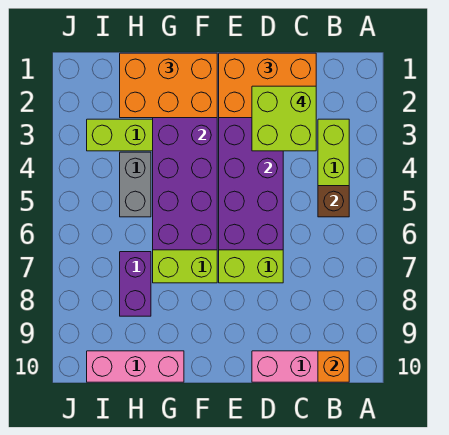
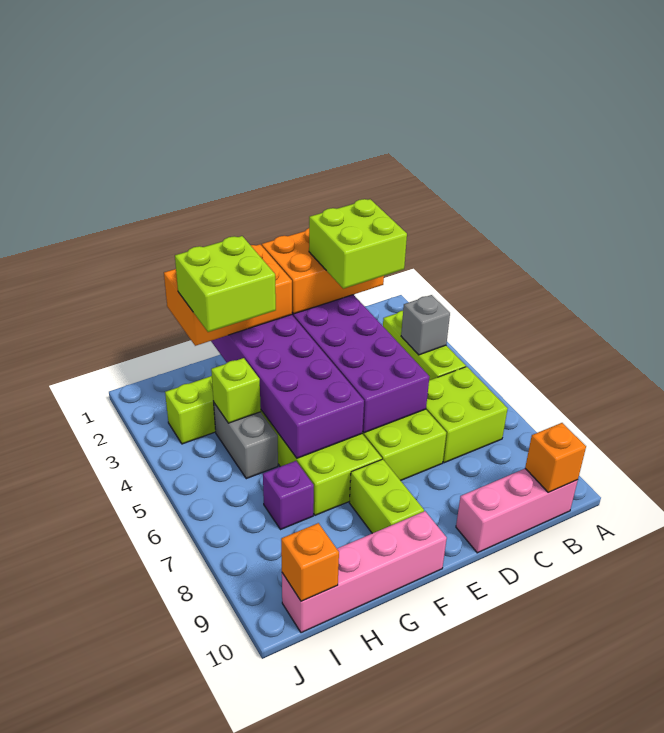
none -> grey 1x1 brick [401,295,450,355]
brown 1x1 brick [318,186,349,217] -> none
none -> lime 2x2 brick [426,367,508,463]
none -> lime 1x2 brick [349,459,424,533]
none -> lime 2x2 brick [175,236,276,332]
pink 1x3 brick [87,351,184,382] -> pink 1x4 brick [282,511,447,633]
none -> lime 1x1 brick [211,358,261,423]
purple 1x2 brick [120,252,151,316] -> purple 1x1 brick [263,461,314,530]
none -> orange 1x1 brick [281,523,339,601]

